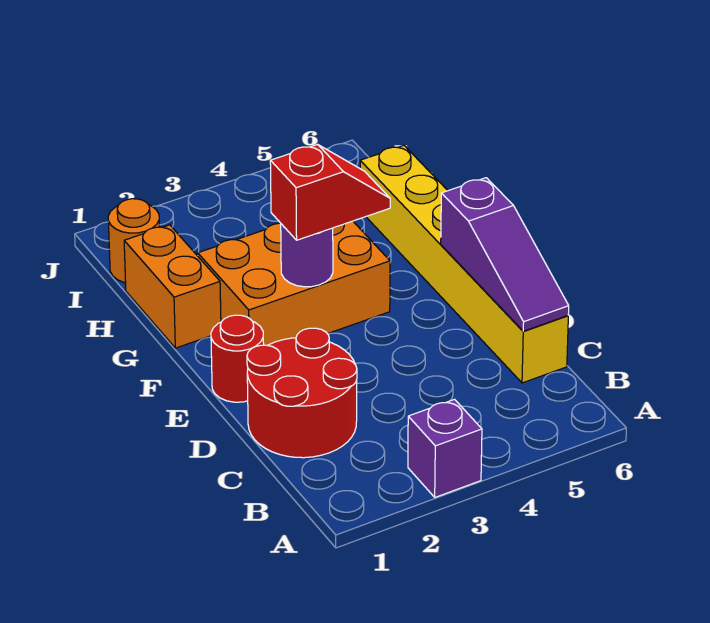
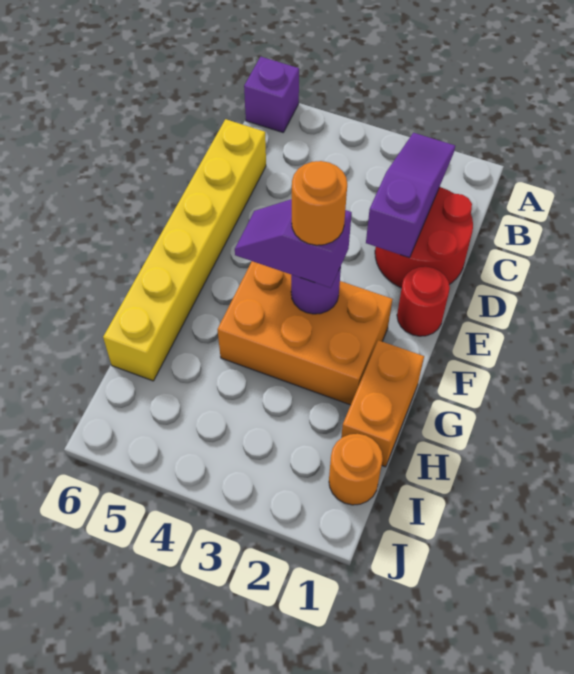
purple 1x1 brick [408,399,482,497] -> purple 1x1 brick moved to [244,57,299,132]
purple 1x3 slope [441,178,569,331] -> purple 1x3 slope moved to [366,133,455,258]
red 1x2 slope [270,144,390,240] -> purple 1x2 slope [235,199,352,288]
none -> orange 1x1 round brick [292,161,347,245]

